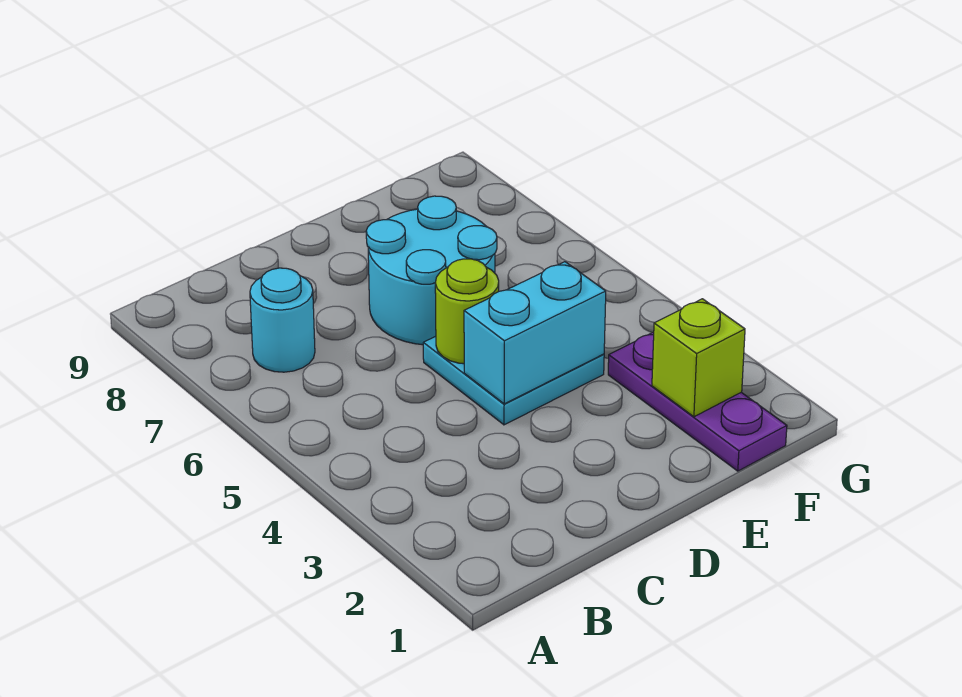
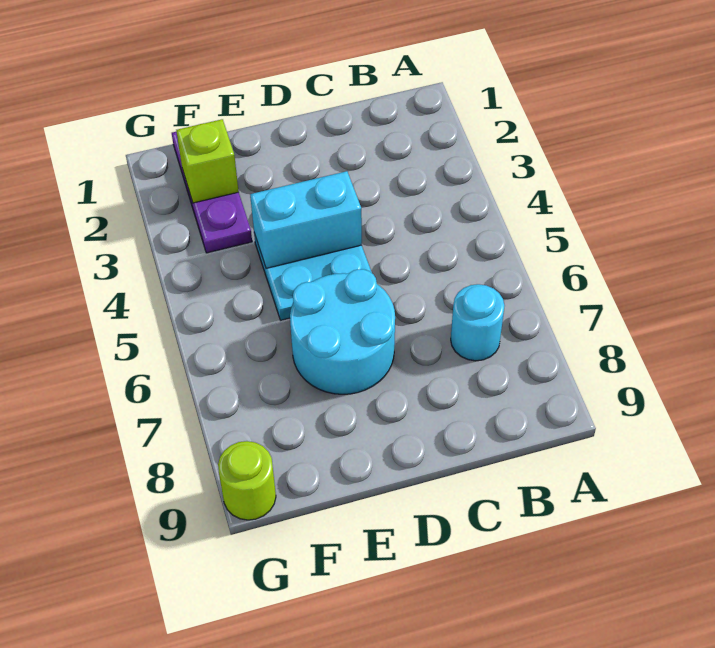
lime 1x1 round brick [435,259,499,364] -> lime 1x1 round brick moved to [218,441,276,520]

